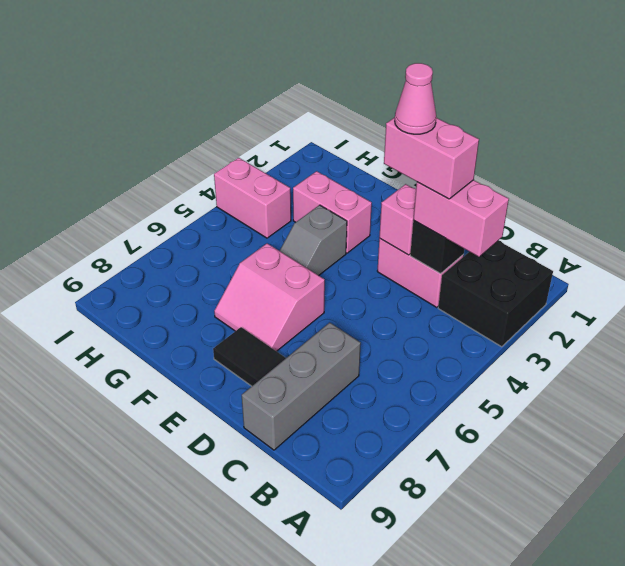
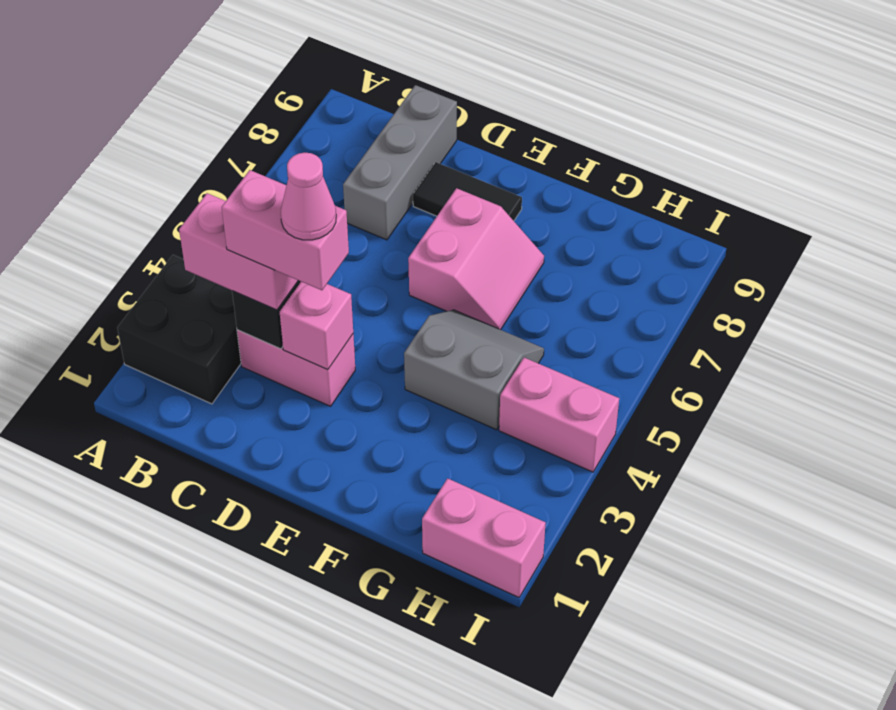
pink 2x2 slope [214,243,325,351] -> pink 2x2 slope turned to [408,188,544,330]
pink 1x2 brick [293,171,372,253] -> pink 1x2 brick moved to [422,478,546,597]
grey 1x2 slope [280,205,347,275] -> grey 2x2 slope [404,310,544,430]

